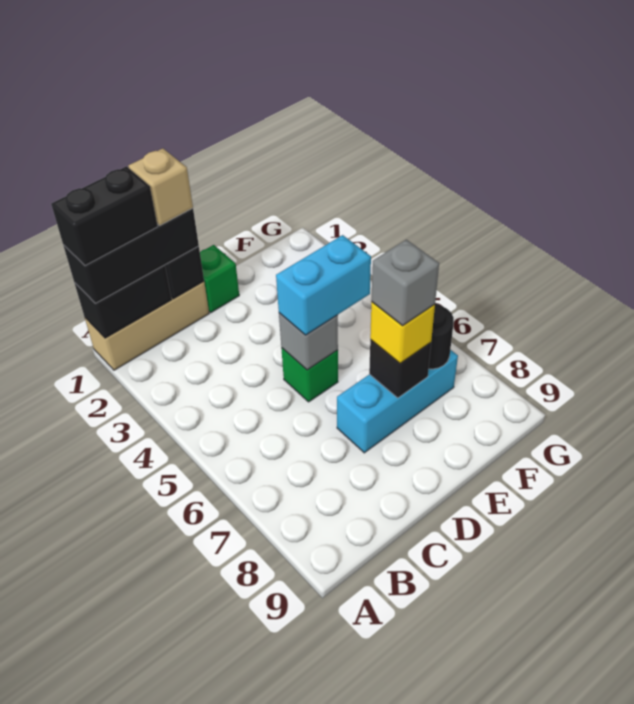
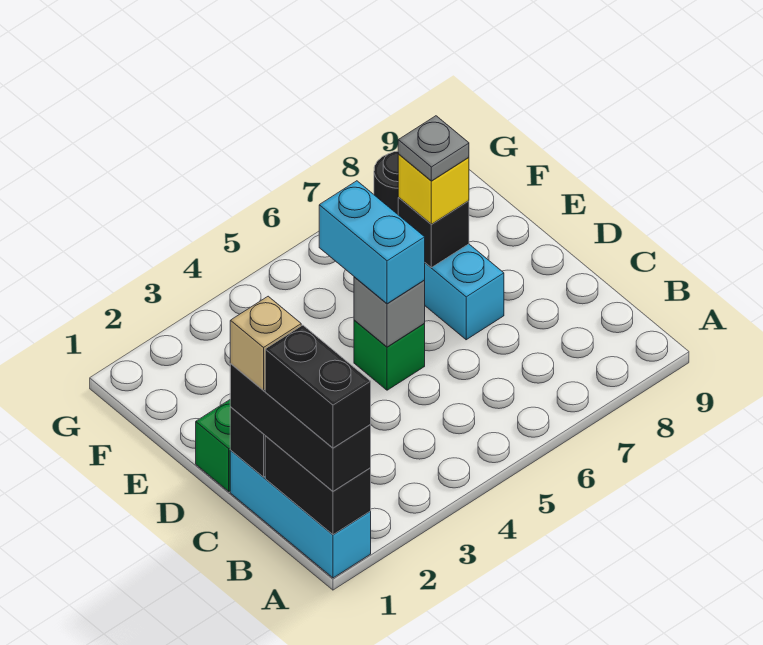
tan 1x3 brick [85,282,209,370] -> cyan 1x3 brick [230,451,371,578]
grey 1x1 brick [372,240,439,326] -> grey 1x1 plate [398,116,469,181]

